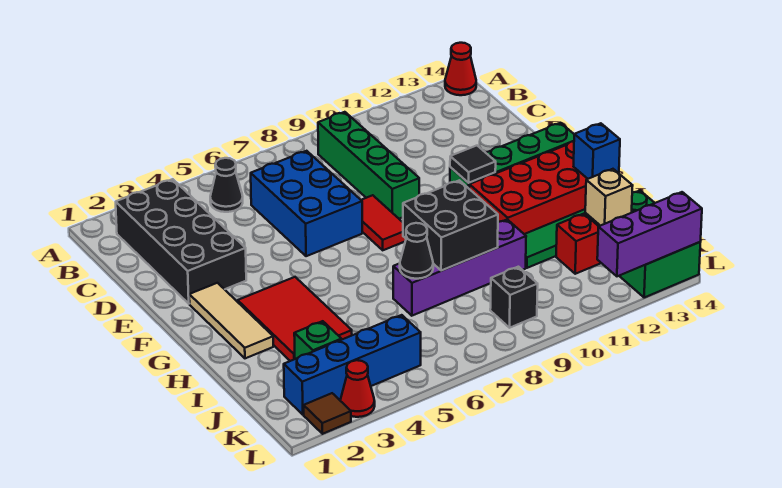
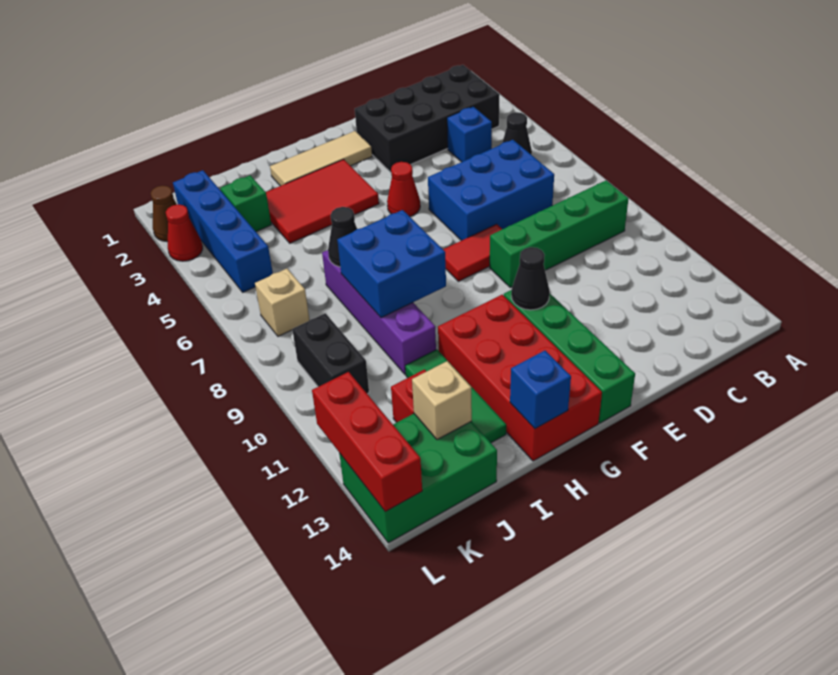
red 1x1 cone [445,43,476,95] -> red 1x1 cone moved to [387,162,420,216]
none -> blue 1x1 brick [447,106,492,162]
black 1x1 tile [450,146,496,183] -> black 1x1 cone [511,247,550,310]
black 2x2 brick [403,180,498,271] -> blue 2x2 brick [337,210,446,318]
none -> tan 1x1 brick [255,269,310,336]
black 1x1 brick [490,267,538,328] -> black 1x2 brick [292,313,369,394]
brown 1x1 tile [304,393,351,434] -> brown 1x1 cone [151,186,177,242]
purple 1x3 brick [597,192,702,276] -> red 1x3 brick [312,372,422,512]

